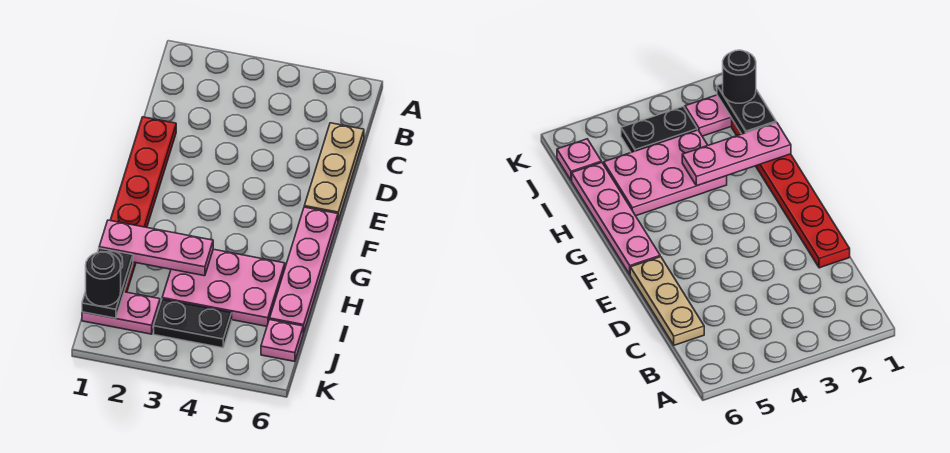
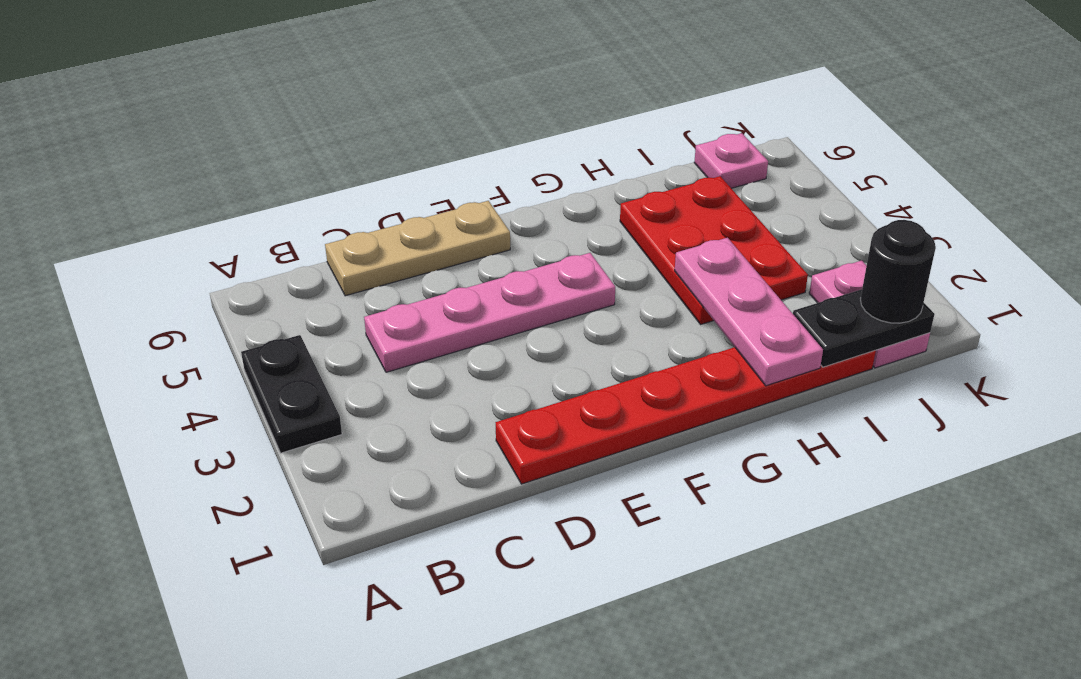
pink 1x4 plate [270,207,338,333] -> pink 1x4 plate moved to [364,253,615,372]
pink 2x3 plate [162,249,285,326] -> red 2x3 plate [620,176,808,324]
black 1x2 plate [154,299,232,348] -> black 1x2 plate moved to [241,335,342,453]

